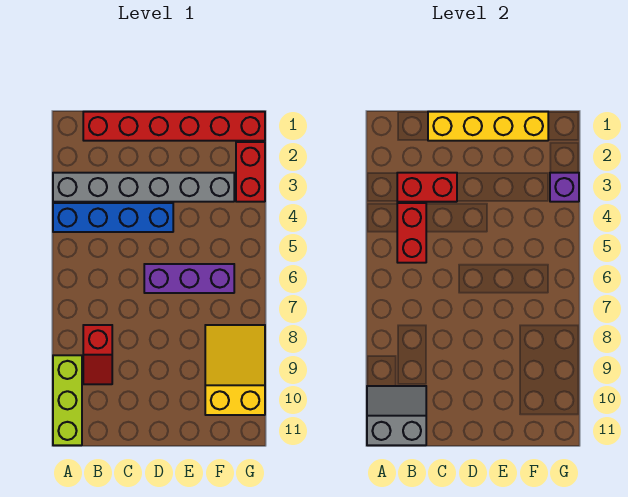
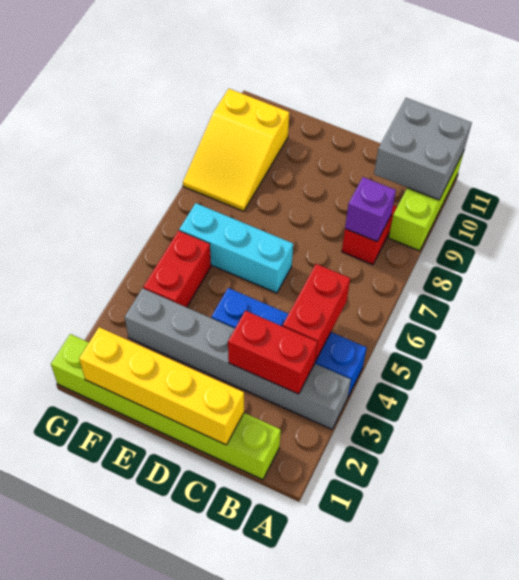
grey 2x2 slope [367,386,426,445] -> grey 2x2 brick [374,98,472,200]
red 1x6 brick [83,112,265,141] -> lime 1x6 brick [51,334,281,480]
purple 1x3 brick [144,264,234,293] -> cyan 1x3 brick [179,203,293,293]
red 1x2 brick [236,142,265,202] -> red 1x2 brick moved to [143,231,211,307]
purple 1x1 brick [550,173,579,202] -> purple 1x1 brick moved to [345,177,396,241]

